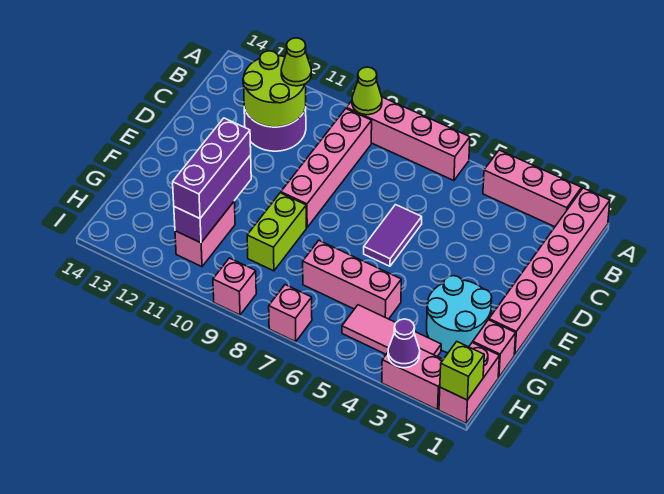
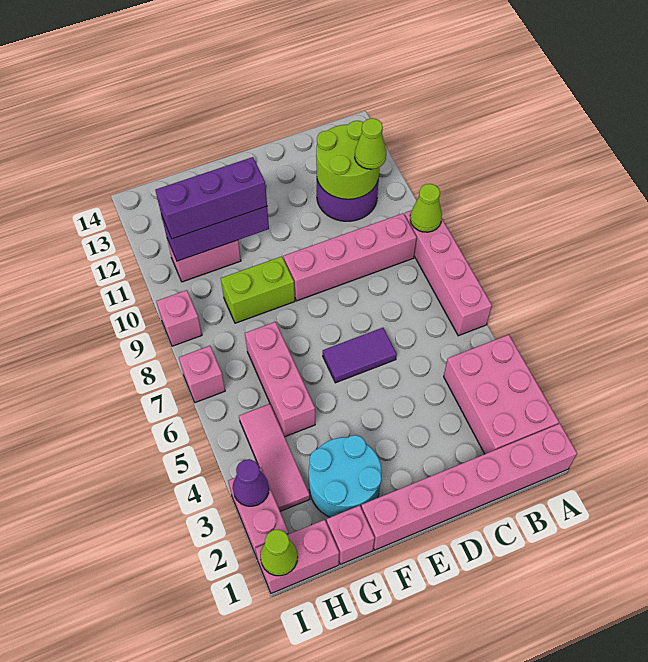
pink 1x3 brick [483,150,582,227] -> pink 2x3 brick [444,335,559,454]
lime 1x1 brick [440,342,484,400] -> lime 1x1 cone [260,529,298,576]

